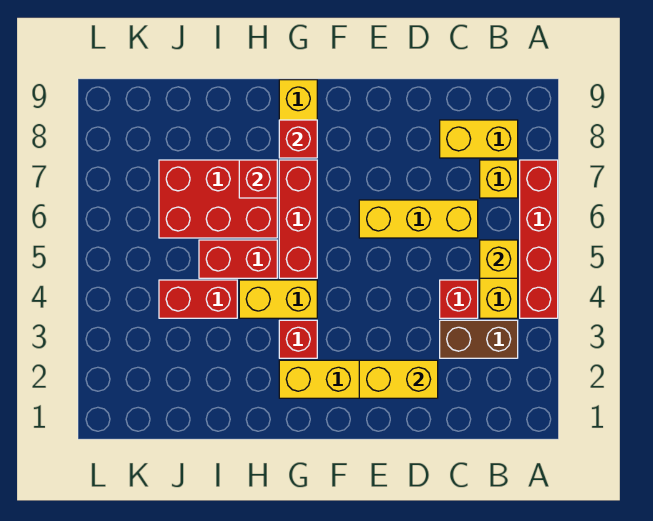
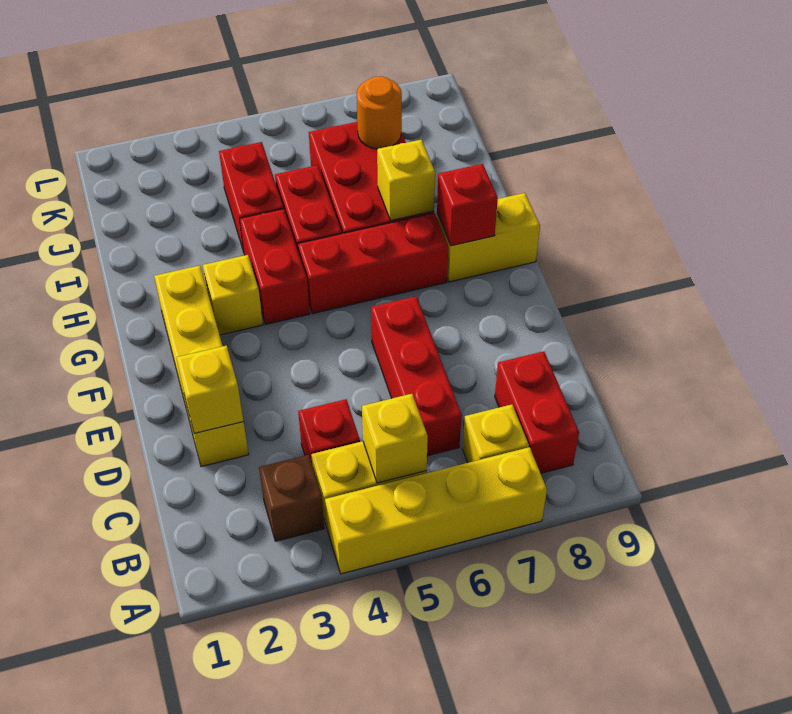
red 1x4 brick [520,160,558,318] -> yellow 1x4 brick [325,447,547,574]
brown 1x2 brick [440,320,518,358] -> brown 1x1 brick [259,455,324,541]
yellow 1x2 brick [440,120,518,158] -> red 1x2 brick [495,351,579,473]
yellow 1x3 brick [359,200,478,238] -> red 1x3 brick [371,296,462,456]
yellow 1x2 brick [359,360,438,398] -> yellow 1x1 brick [176,346,244,433]
red 1x1 brick [279,320,317,358] -> yellow 1x1 brick [203,255,263,335]
yellow 1x2 brick [239,280,317,318] -> red 1x2 brick [240,209,310,324]
red 1x1 brick [239,160,277,198] -> yellow 1x1 brick [377,140,435,221]
none -> orange 1x1 round brick [357,76,402,149]

